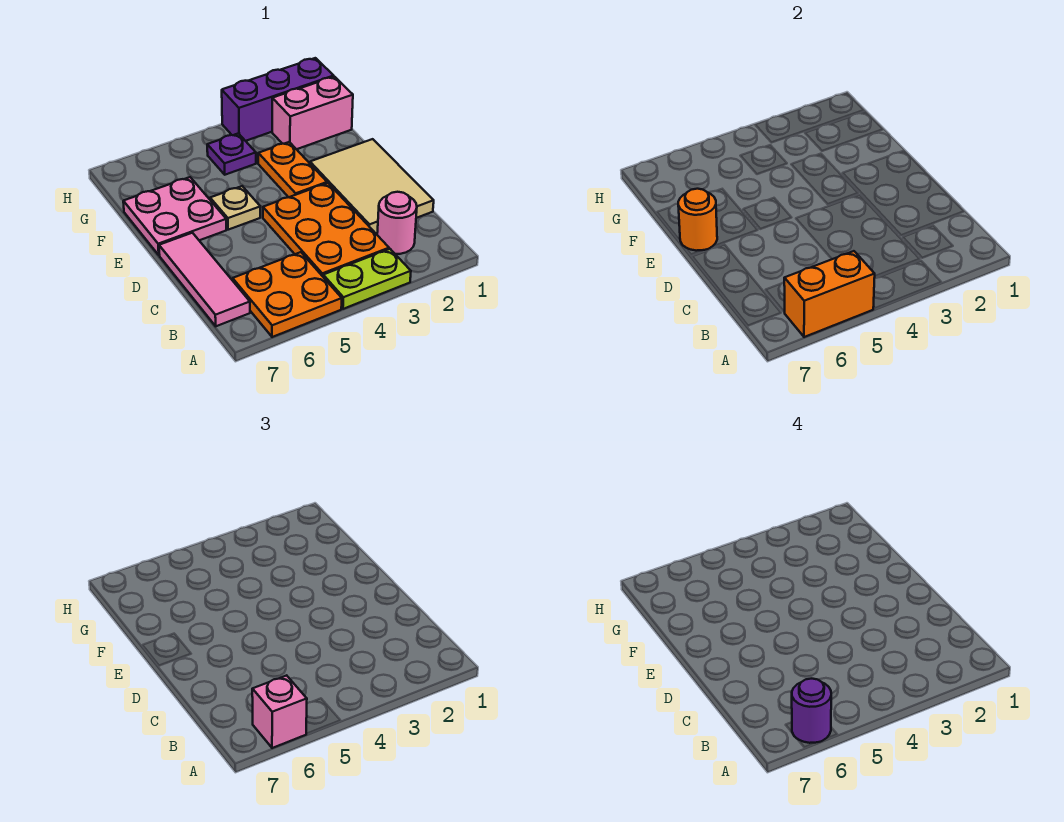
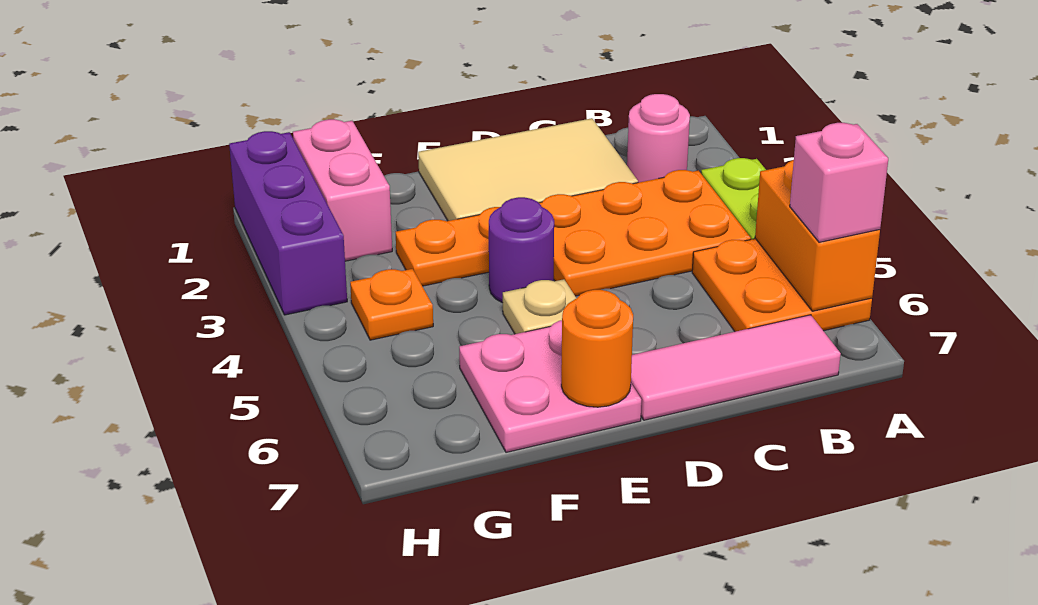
purple 1x1 round brick [792,679,831,743] -> purple 1x1 round brick moved to [489,197,554,303]
purple 1x1 plate [207,133,256,175] -> orange 1x1 plate [350,269,433,340]

